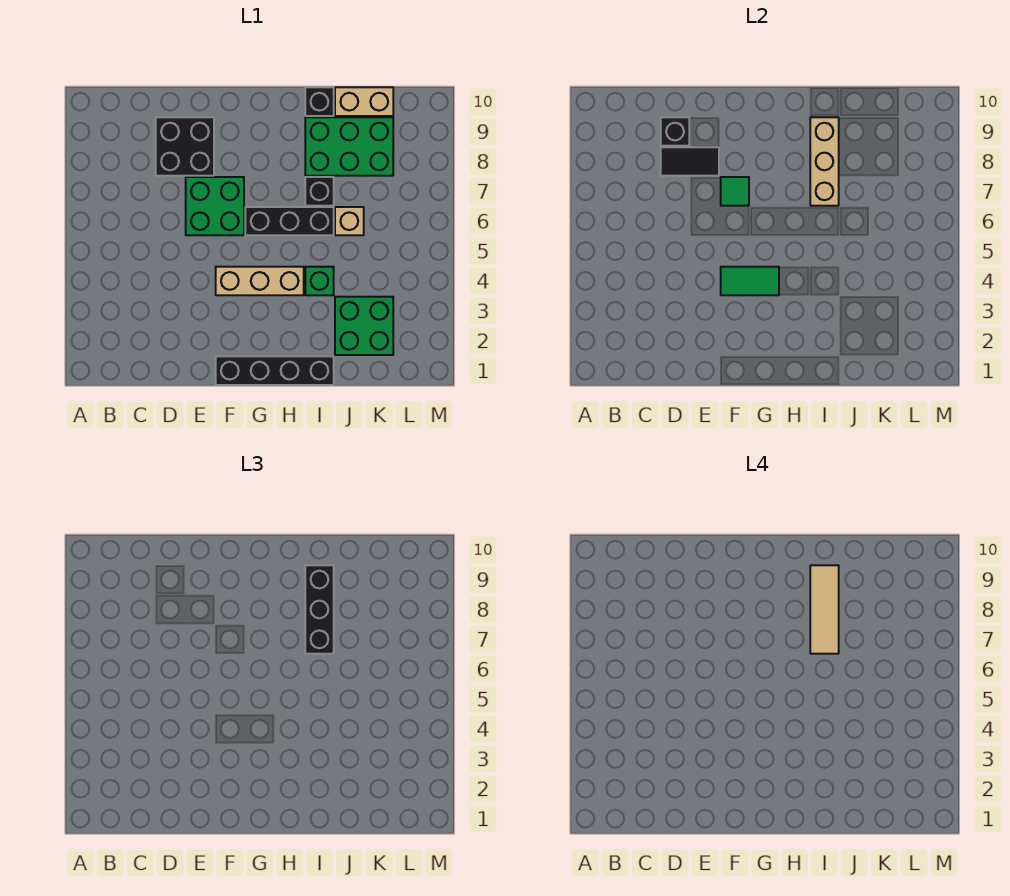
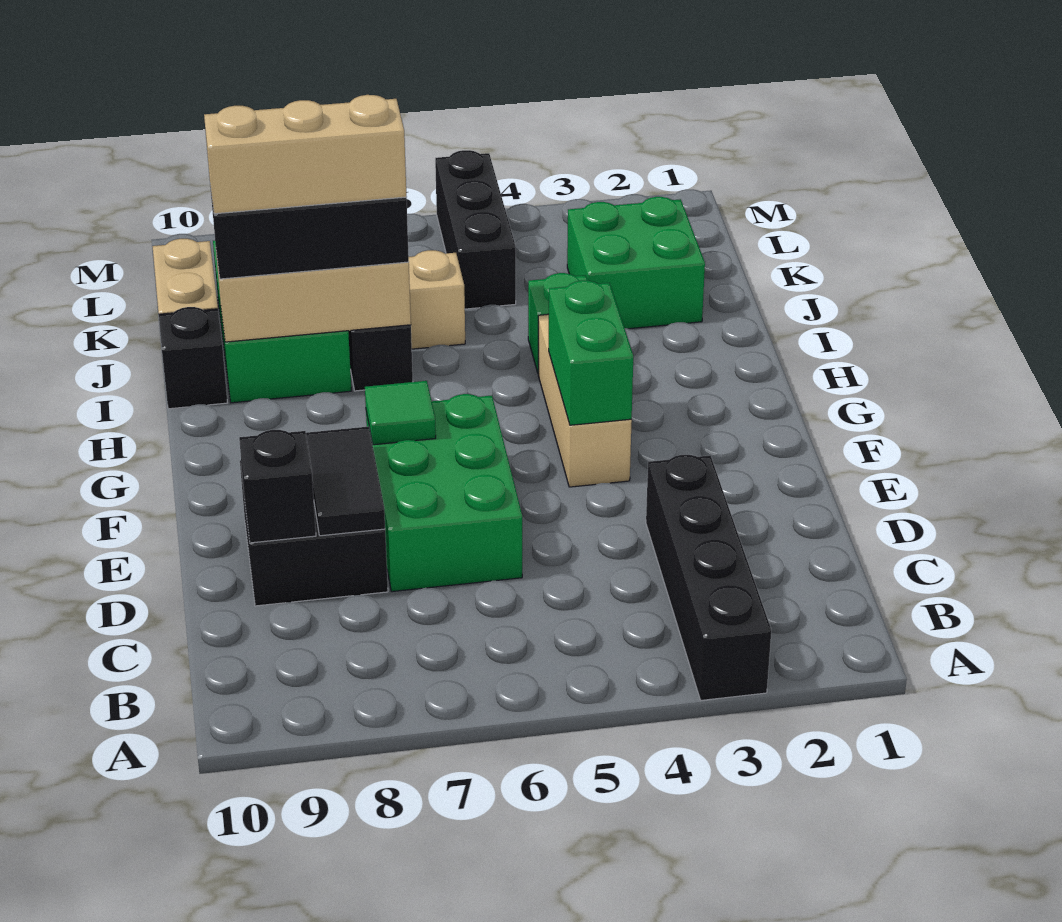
green 2x2 brick [186,177,244,235] -> green 2x3 brick [366,394,522,592]
black 1x4 brick [216,356,334,385] -> black 1x4 brick moved to [646,455,771,700]
green 1x2 tile [721,267,779,295] -> green 1x2 brick [549,281,633,425]
black 1x3 brick [245,207,334,235] -> black 1x3 brick moved to [435,150,516,309]
tan 1x3 tile [810,565,839,654] -> tan 1x3 brick [204,95,407,214]

